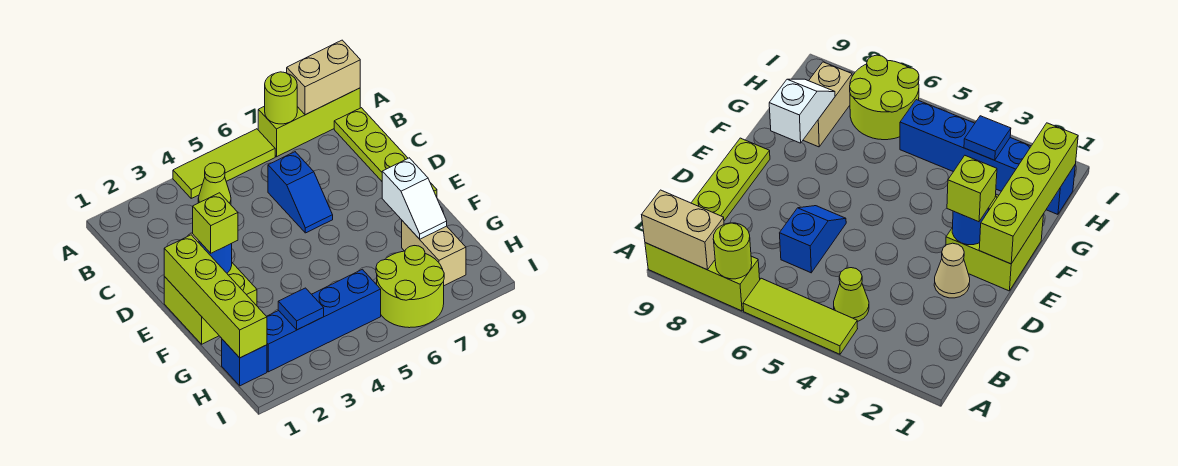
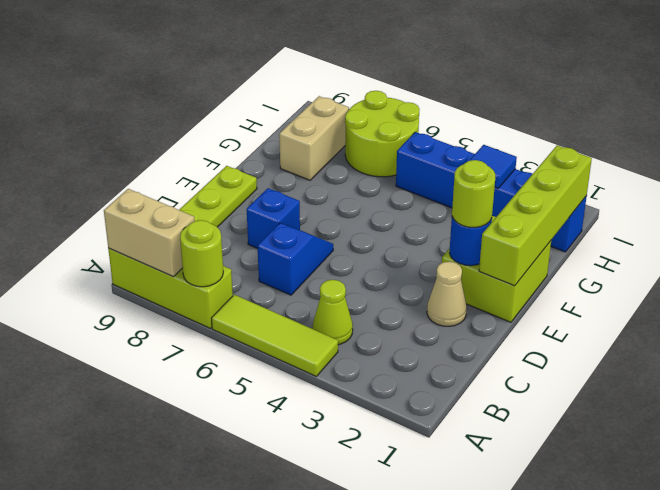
none -> blue 1x1 brick [247,188,300,248]
lime 1x1 brick [193,193,238,253] -> lime 1x1 round brick [452,160,495,228]
white 1x2 slope [382,158,447,239] -> none

